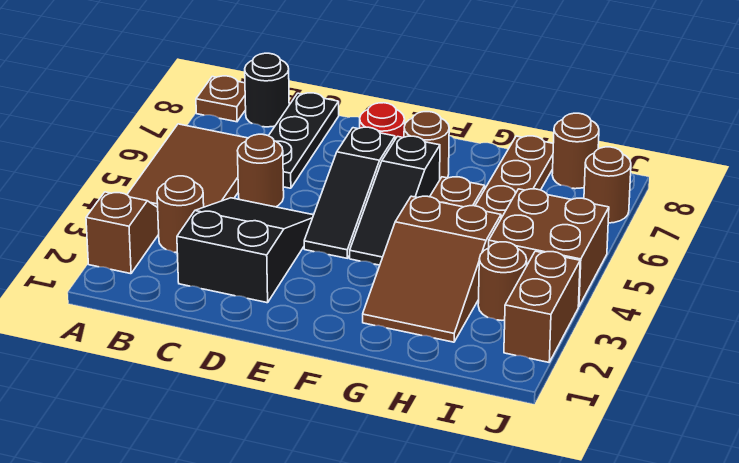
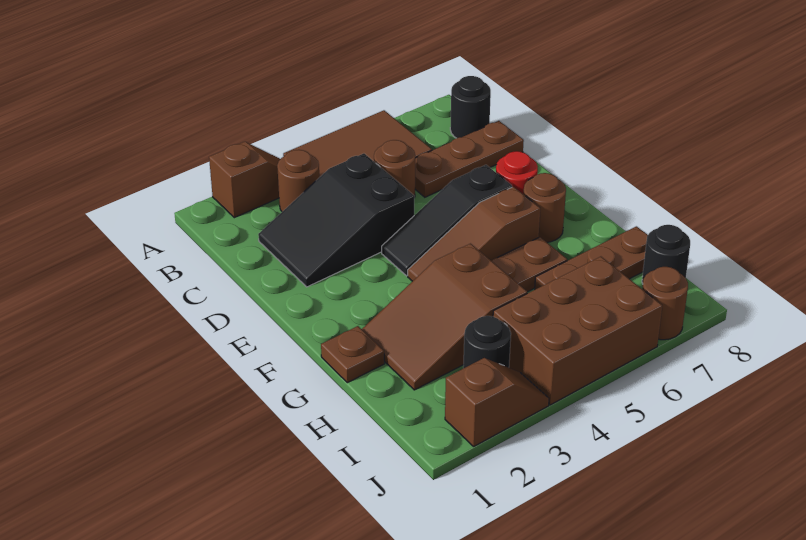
brown 1x1 plate [196,76,246,122] -> brown 1x1 plate moved to [321,326,384,383]
black 2x3 slope [177,198,313,303] -> black 2x3 slope turned to [258,153,414,287]
black 1x3 plate [269,93,339,188] -> brown 1x3 plate [415,121,524,197]
black 1x3 slope [350,136,440,265] -> brown 1x3 slope [408,187,540,281]
brown 1x1 round brick [478,242,527,320] -> black 1x1 round brick [463,316,511,368]
brown 2x2 brick [489,189,609,307] -> brown 2x3 brick [493,257,662,405]
brown 1x1 round brick [552,113,599,189] -> black 1x1 round brick [642,225,690,283]
brown 1x2 brick [504,251,580,362] -> brown 1x2 slope [445,358,549,446]

